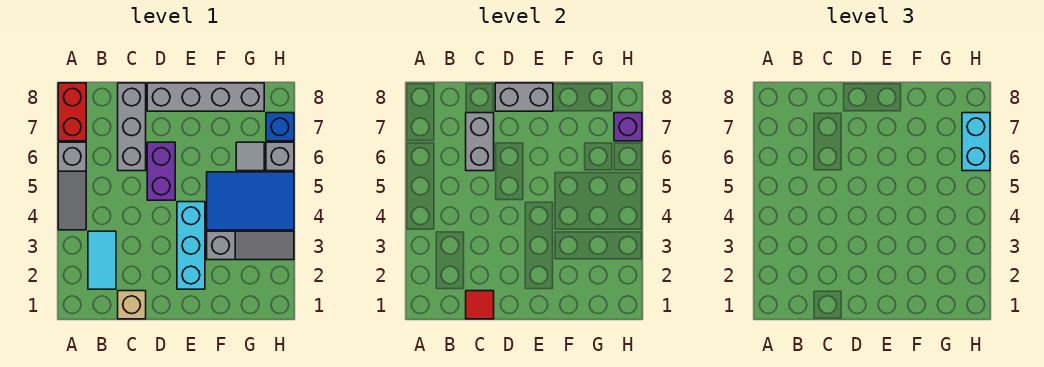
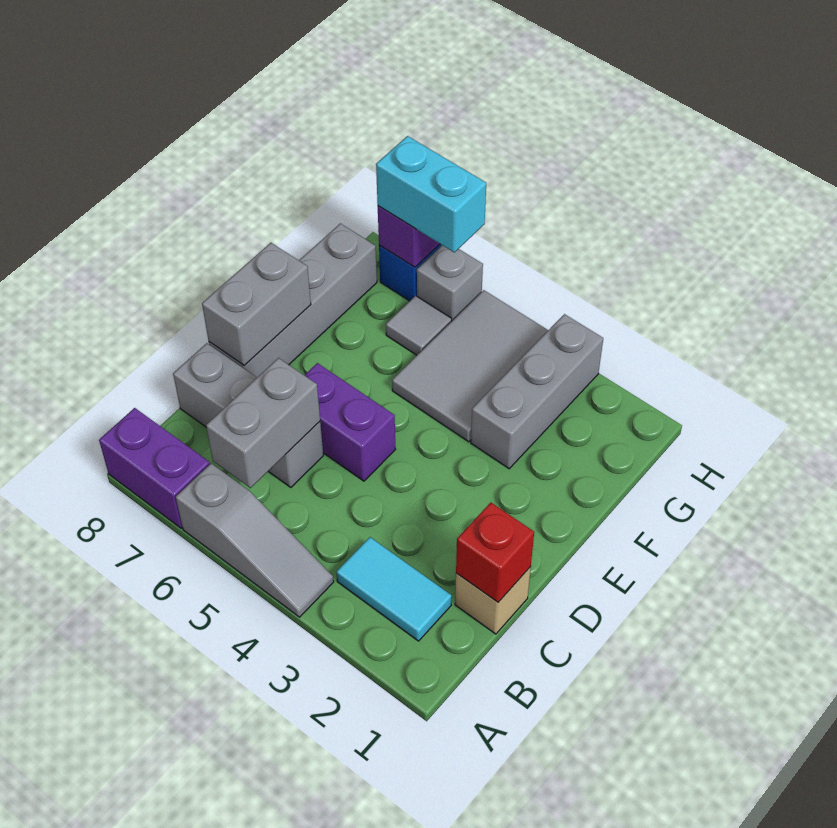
red 1x2 brick [58,83,86,141] -> purple 1x2 brick [99,408,210,528]
red 1x1 tile [466,291,494,319] -> red 1x1 brick [456,503,534,602]
grey 1x2 brick [466,113,494,171] -> grey 1x2 brick turned to [206,358,320,488]
cyan 1x3 brick [177,202,205,289] -> none
grey 1x3 slope [207,231,294,260] -> grey 1x3 brick [471,314,603,469]
blue 2x3 tile [207,172,294,230] -> grey 2x3 tile [392,290,548,442]

